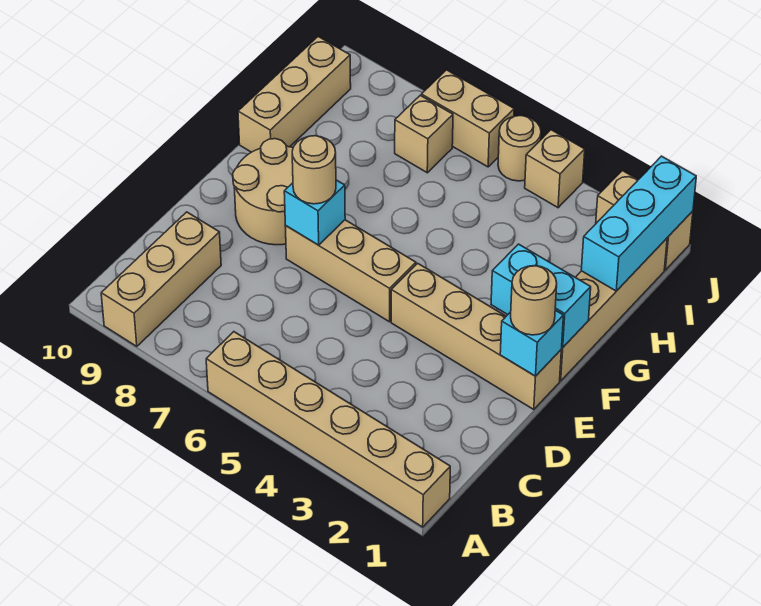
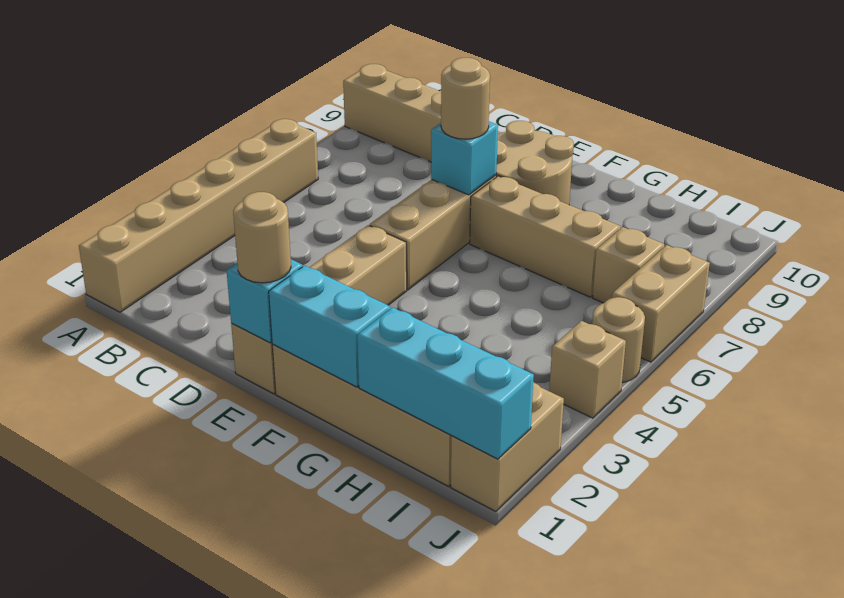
cyan 1x2 brick [491,244,591,347] -> cyan 1x2 brick turned to [269,266,390,387]
tan 1x3 brick [238,37,351,152] -> tan 1x3 brick moved to [470,176,621,297]

